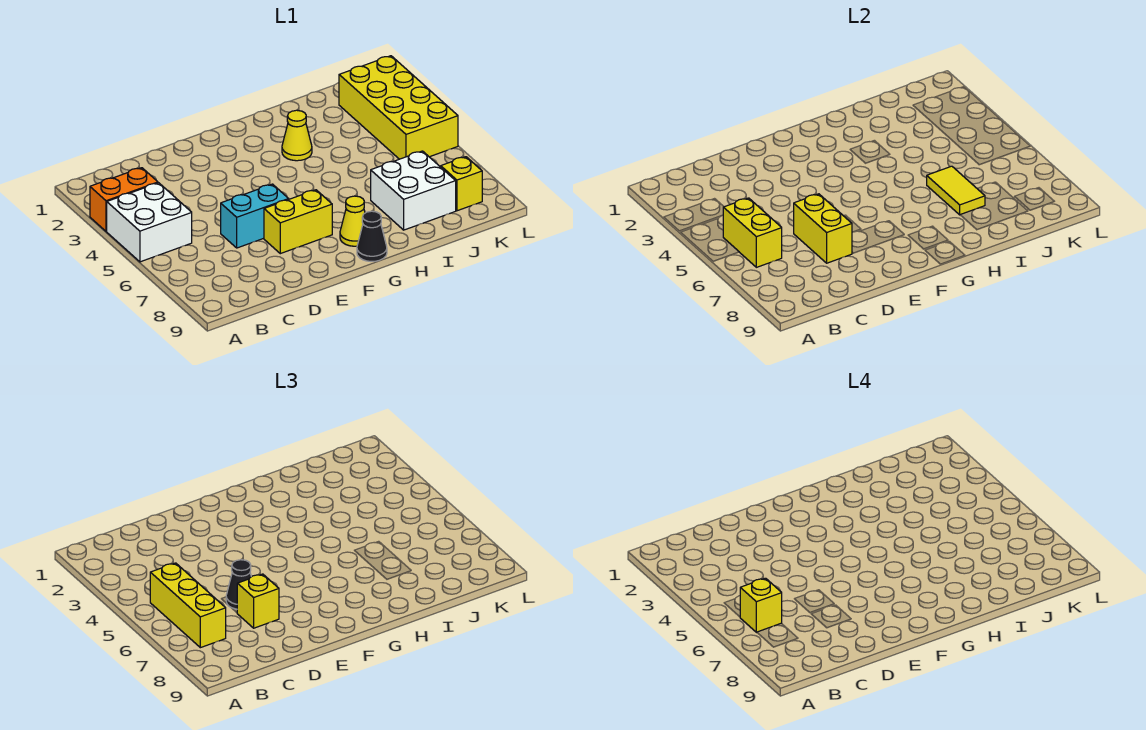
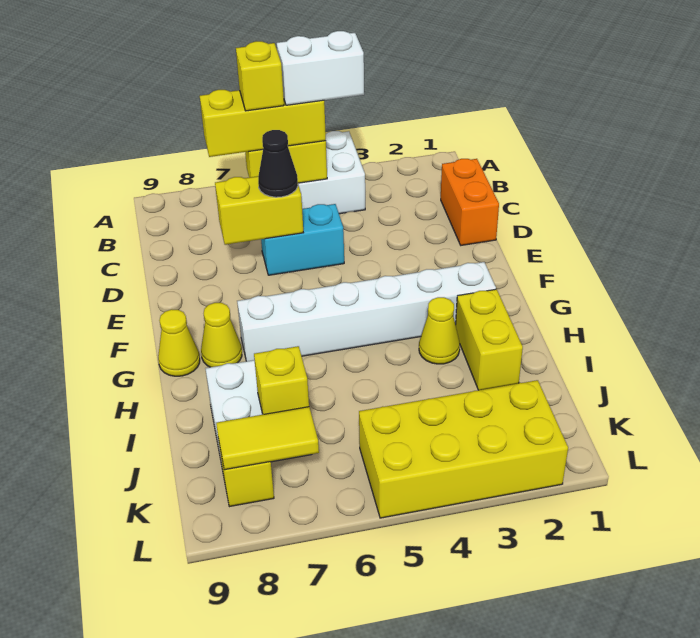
orange 1x2 brick [90,168,158,231] -> orange 1x2 brick moved to [441,159,499,245]
none -> white 1x2 brick [277,31,364,105]
cyan 1x2 brick [221,184,289,248] -> cyan 1x2 brick turned to [261,204,344,275]
yellow 1x1 brick [237,574,279,628] -> yellow 1x1 brick moved to [254,346,309,414]
yellow 1x2 brick [264,190,332,254] -> yellow 1x2 brick moved to [456,289,523,390]
none -> white 1x6 brick [237,262,496,361]
black 1x1 cone [357,211,387,262] -> yellow 1x1 cone [158,309,200,376]
yellow 1x2 tile [927,166,985,215] -> yellow 1x2 tile moved to [216,407,319,470]

